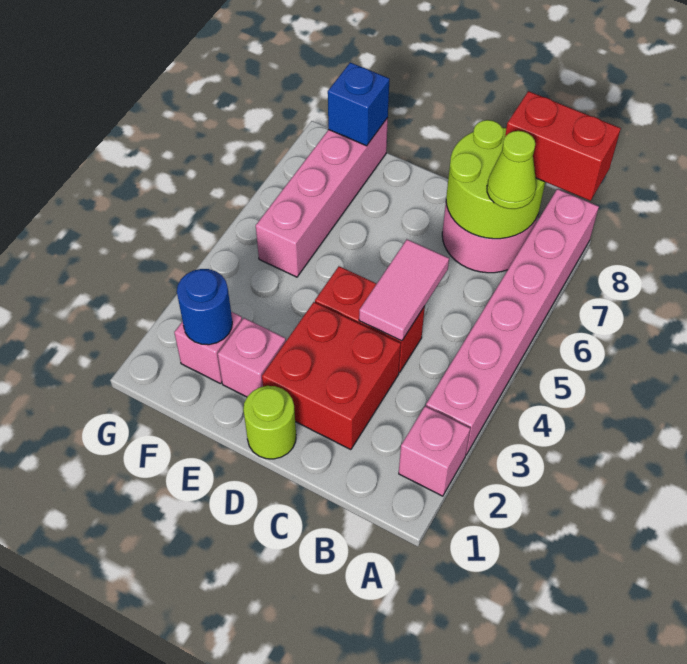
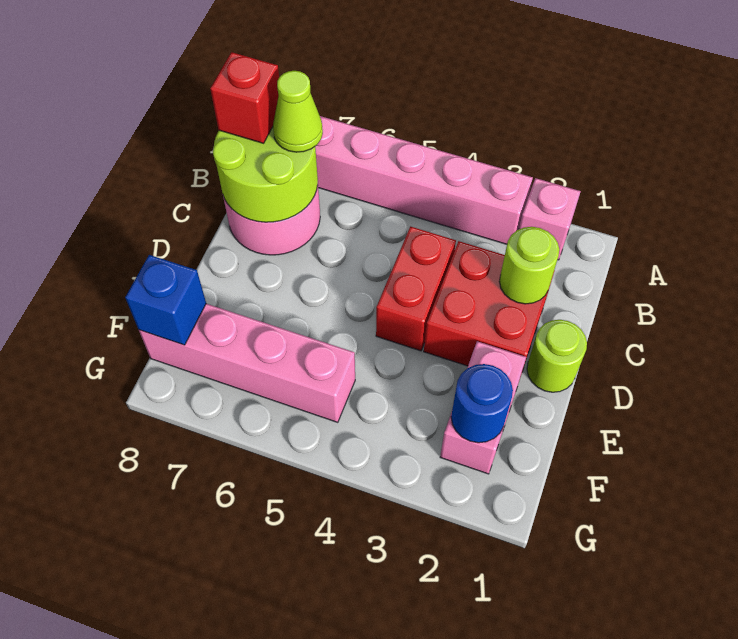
red 1x2 brick [505,91,621,201] -> red 1x1 brick [210,52,279,143]
none -> lime 1x1 round brick [499,227,559,304]
pink 1x2 tile [359,239,449,341] -> none

